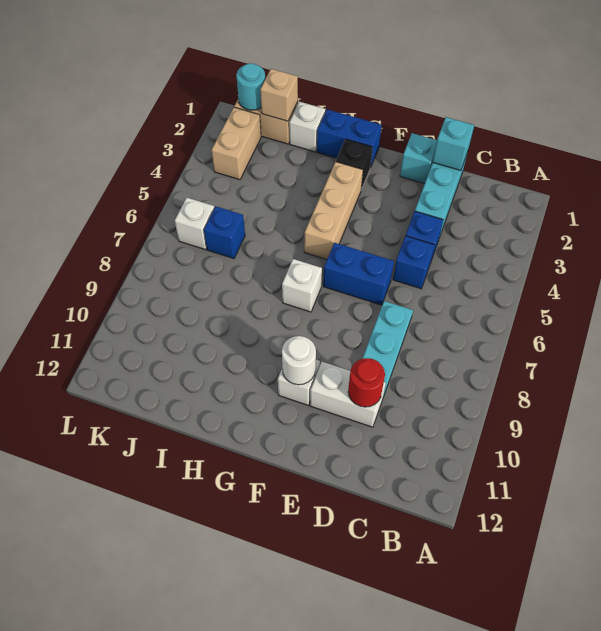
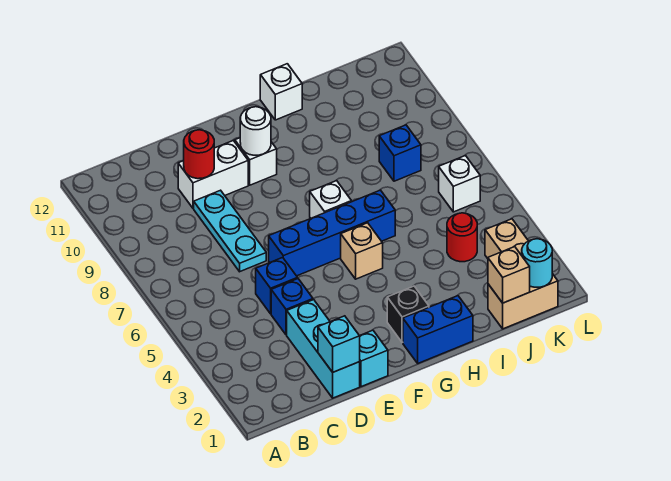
blue 1x2 brick [323,243,394,305] -> blue 1x4 brick [269,190,395,276]
tan 1x3 brick [304,162,363,259] -> tan 1x1 brick [341,223,383,279]
white 1x1 brick [289,102,326,152] -> white 1x1 brick moved to [260,64,302,120]
none -> red 1x1 round brick [447,213,477,262]
blue 1x1 brick [204,206,245,259] -> blue 1x1 brick moved to [379,125,421,181]

